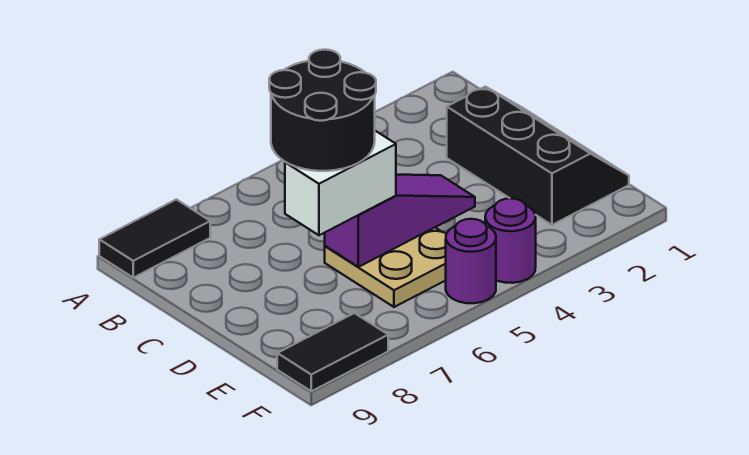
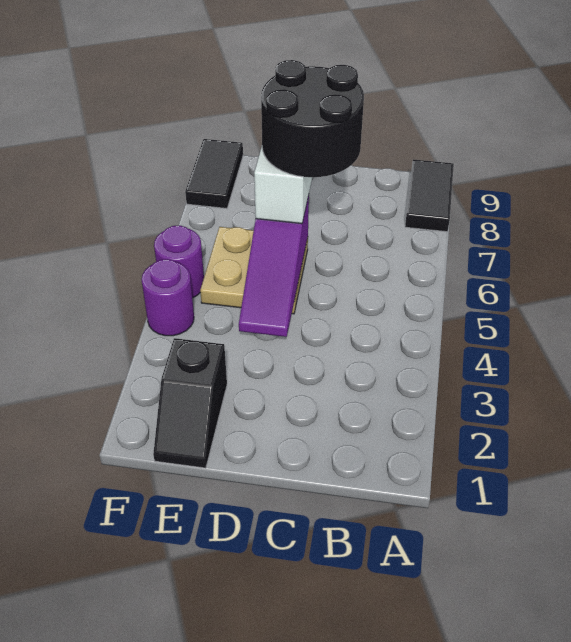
black 2x3 slope [447,87,629,225] -> black 1x2 slope [153,338,227,468]

